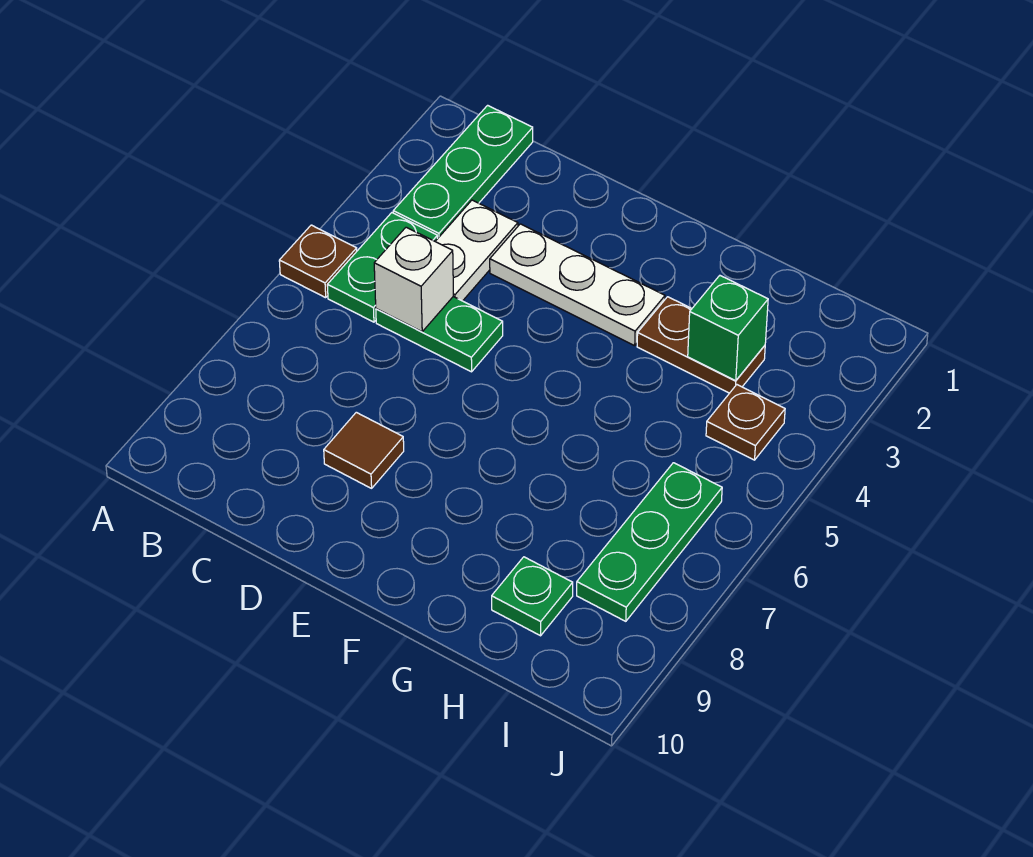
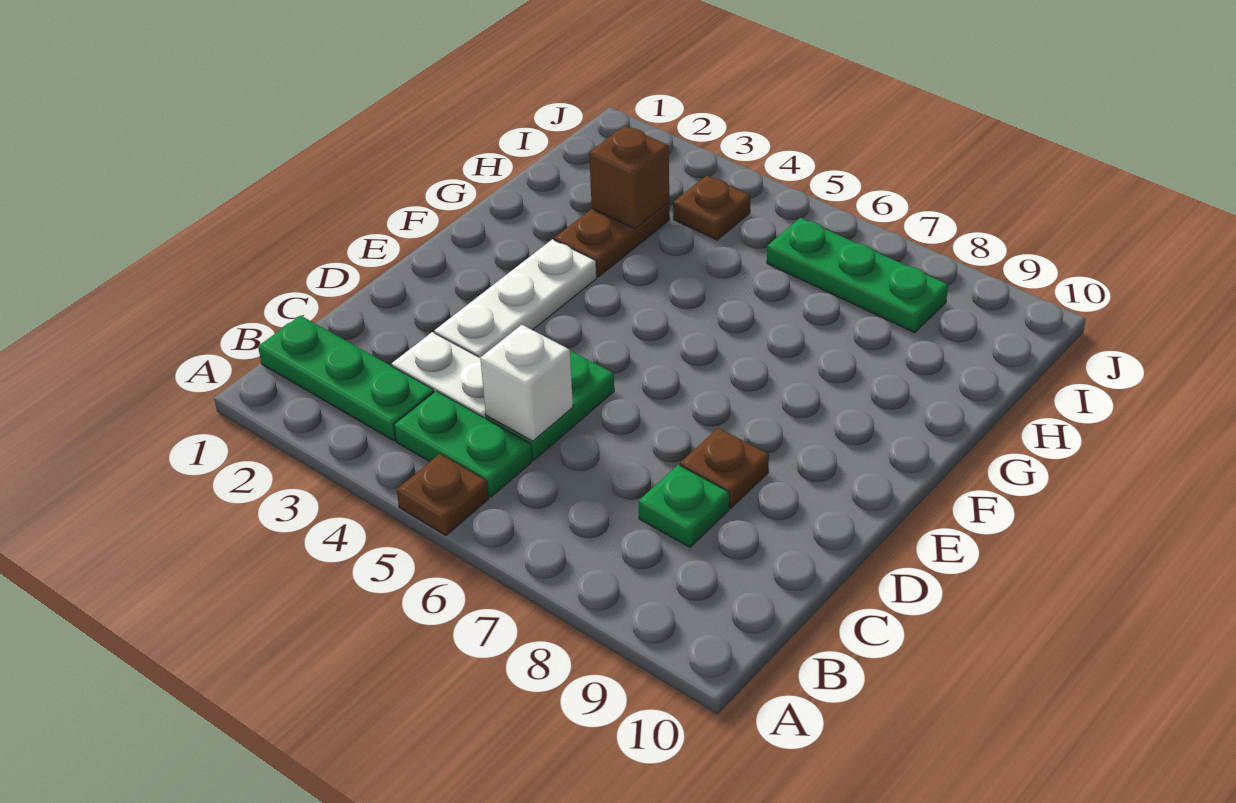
brown 1x1 tile [324,412,404,488] -> brown 1x1 plate [680,428,769,508]
green 1x1 brick [688,276,768,381] -> brown 1x1 brick [589,126,669,229]
green 1x1 plate [492,557,573,636] -> green 1x1 plate moved to [639,465,729,547]

